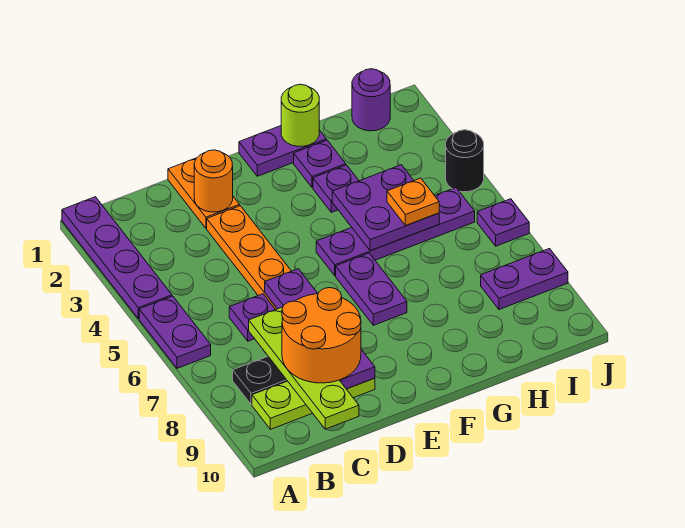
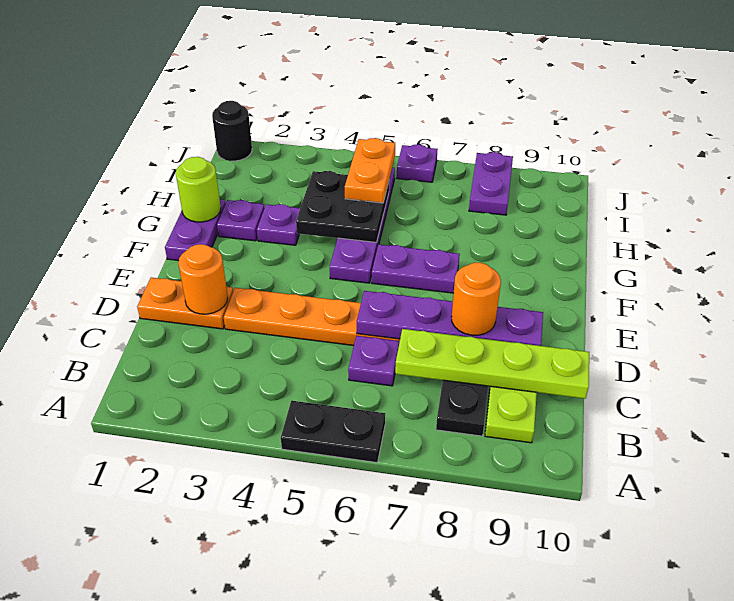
purple 1x4 plate [62,197,172,319] -> none
purple 1x2 plate [139,296,211,368] -> black 1x2 plate [281,401,385,463]
orange 2x2 round brick [282,288,361,383] -> orange 1x1 round brick [451,263,501,335]
purple 2x2 plate [332,165,439,251] -> black 2x2 plate [296,171,389,242]
orange 1x1 plate [387,178,439,226] -> orange 1x2 plate [345,138,395,203]
purple 1x1 round brick [352,69,390,131] -> none
black 1x1 round brick [446,130,484,192] -> black 1x1 round brick moved to [212,101,252,161]

